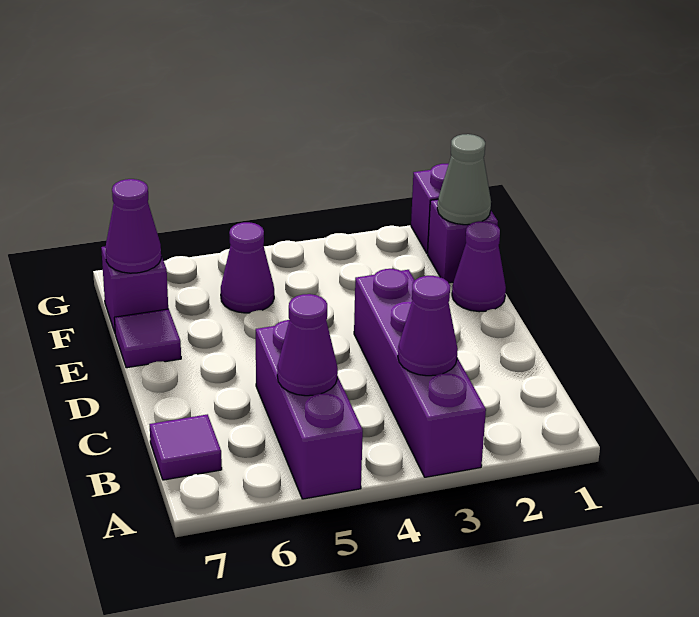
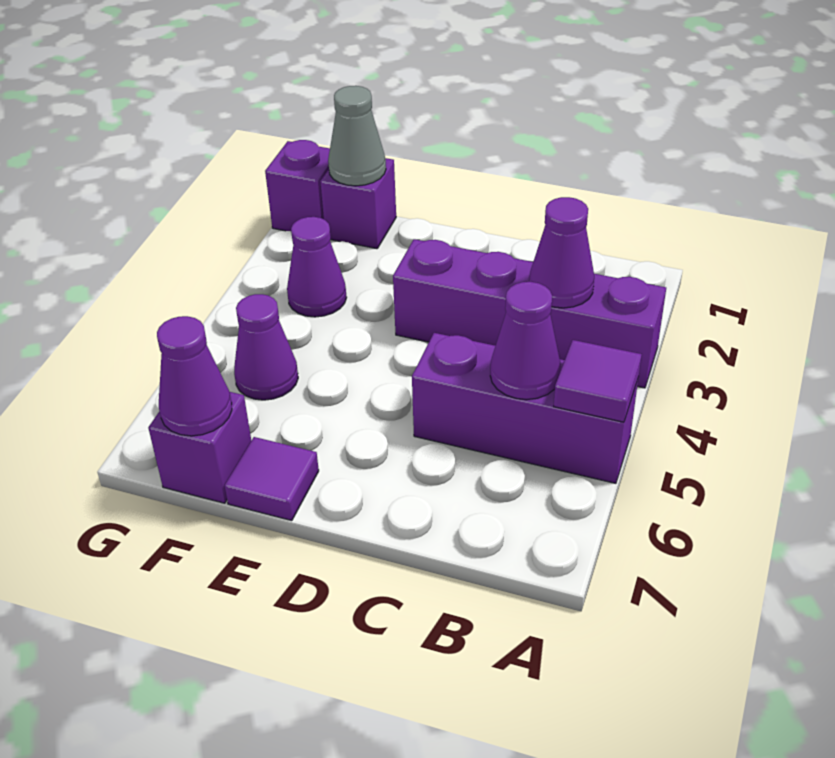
purple 1x1 tile [150,414,222,480] -> purple 1x1 tile moved to [554,340,642,422]
purple 1x1 cone [452,221,506,312] -> purple 1x1 cone moved to [287,217,347,317]

